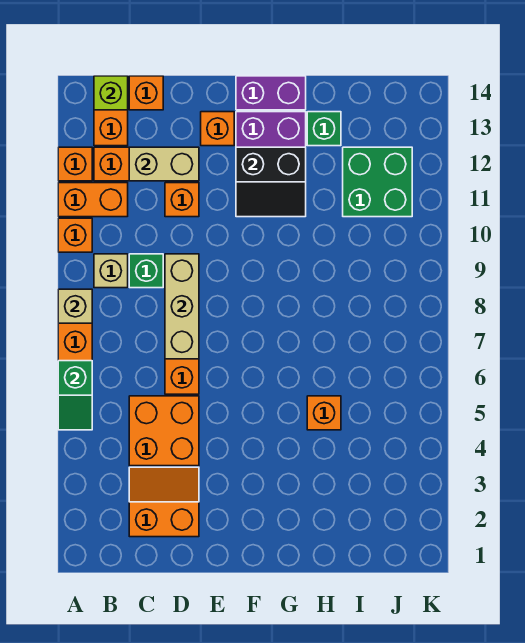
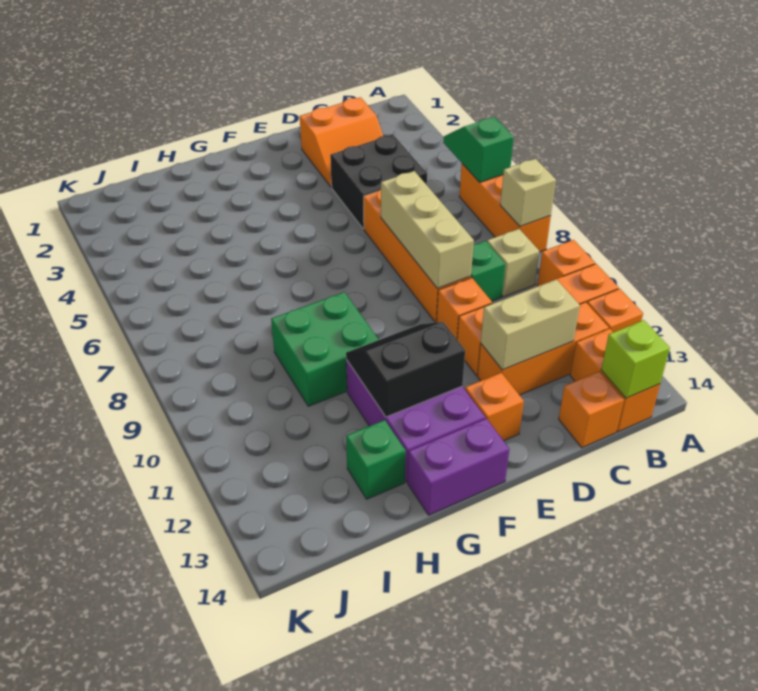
orange 2x2 brick [129,396,199,466] -> black 2x2 brick [330,135,427,229]
orange 1x1 brick [307,396,341,430] -> orange 1x1 brick moved to [437,278,492,339]
green 2x2 brick [343,147,412,217] -> green 2x2 brick moved to [271,292,379,406]

